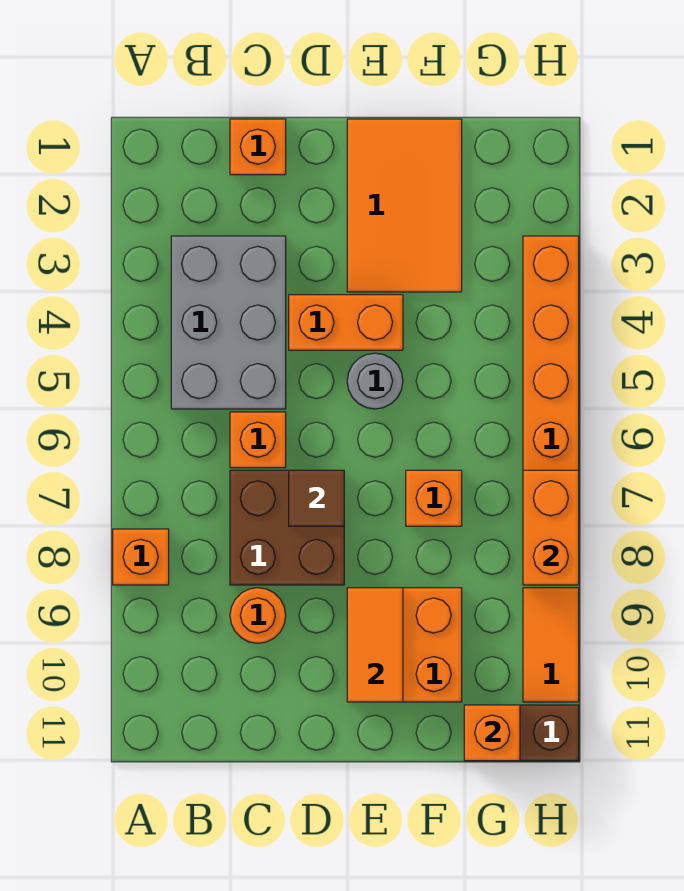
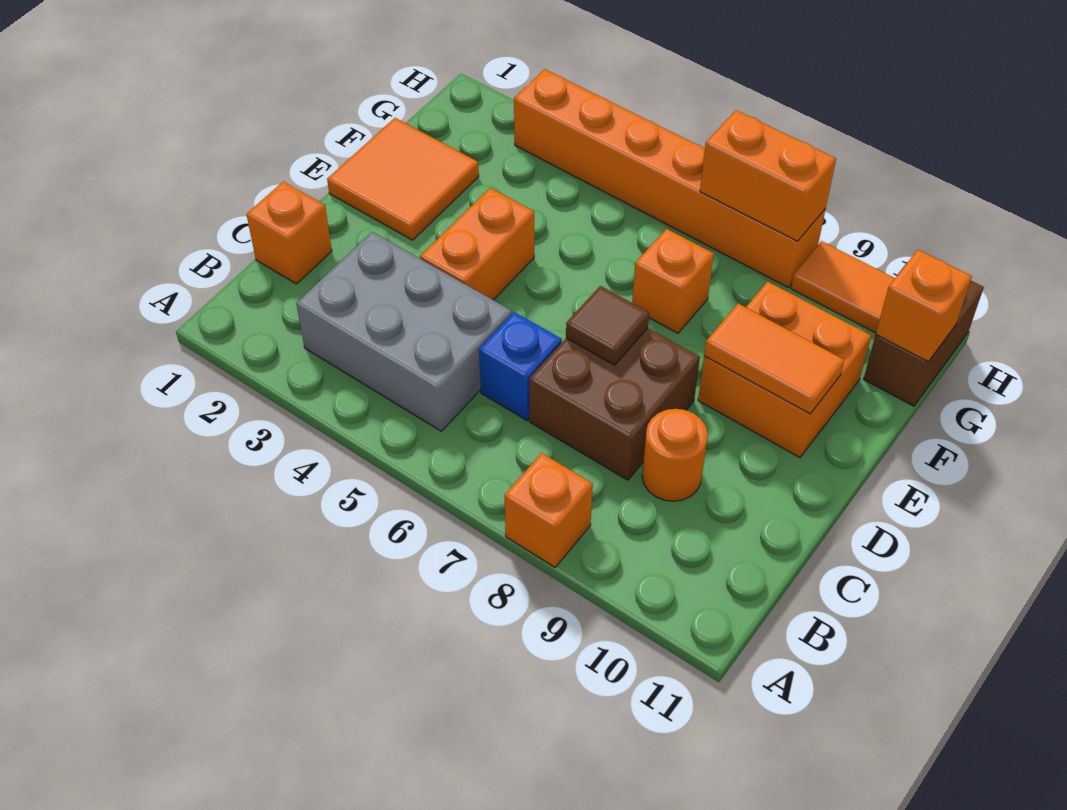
orange 1x1 brick [230,412,286,468] -> blue 1x1 brick [479,312,562,420]
orange 2x3 tile [347,119,462,292] -> orange 2x2 tile [327,118,479,240]
grey 1x1 round brick [347,353,403,409] -> none

